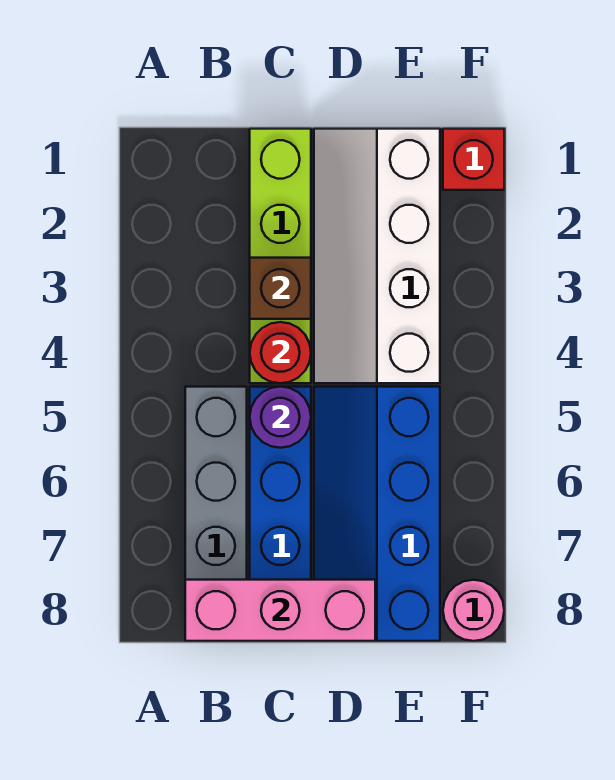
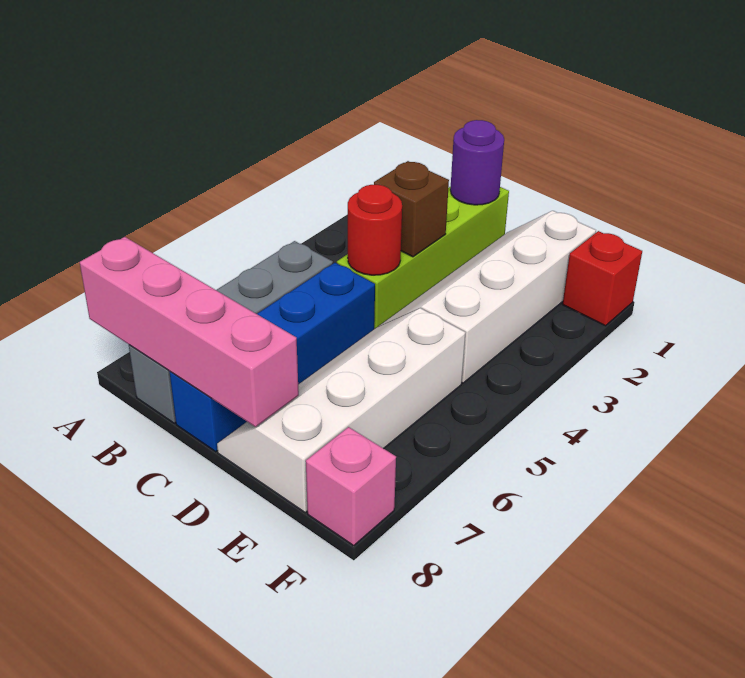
pink 1x3 brick [185,580,375,641] -> pink 1x4 brick [80,237,299,427]
purple 1x1 round brick [250,387,311,448] -> purple 1x1 round brick moved to [450,120,504,205]
blue 2x4 slope [314,387,440,641] -> white 2x4 slope [217,308,466,512]
pink 1x1 round brick [443,580,504,641] -> pink 1x1 brick [306,427,396,546]

